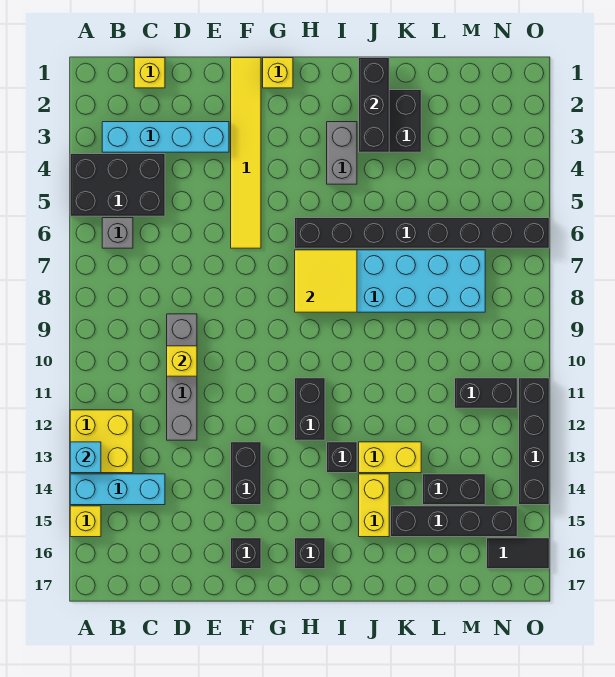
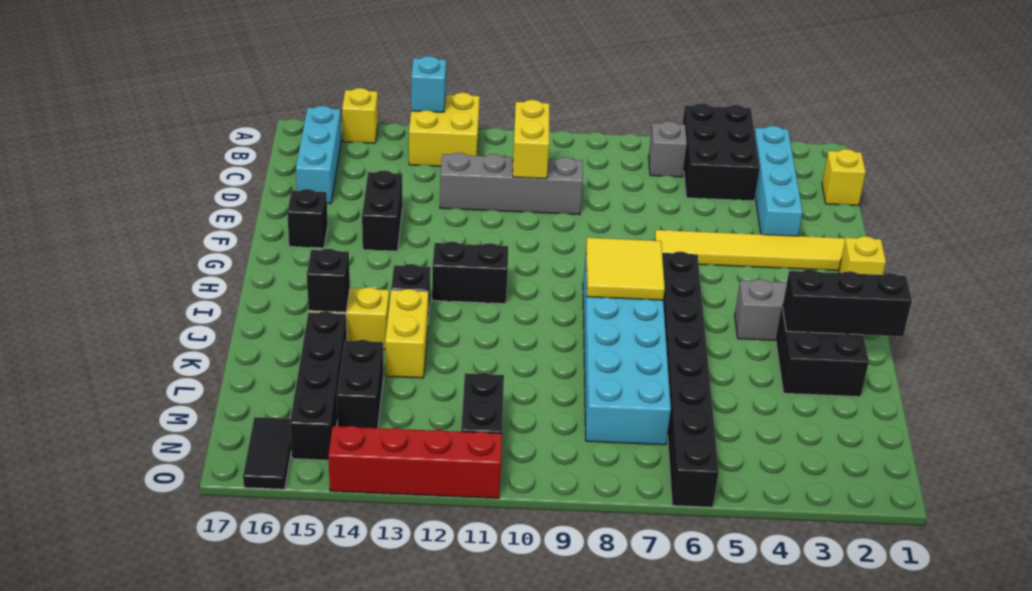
cyan 1x3 brick [70,474,165,505] -> cyan 1x3 brick moved to [296,106,341,204]
yellow 1x1 brick [167,346,197,376] -> yellow 1x2 brick [513,100,550,179]
black 1x2 brick [231,442,261,505] -> black 1x2 brick turned to [362,170,402,251]
black 1x1 brick [295,538,325,569] -> black 1x1 brick moved to [307,249,350,312]
black 1x4 brick [519,378,549,505] -> red 1x4 brick [328,426,502,498]

